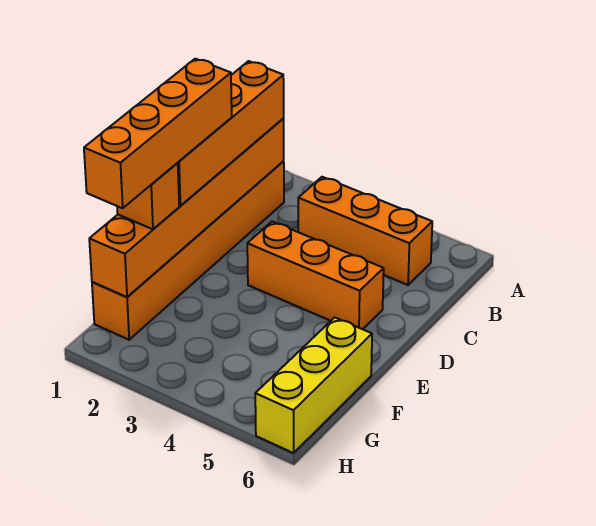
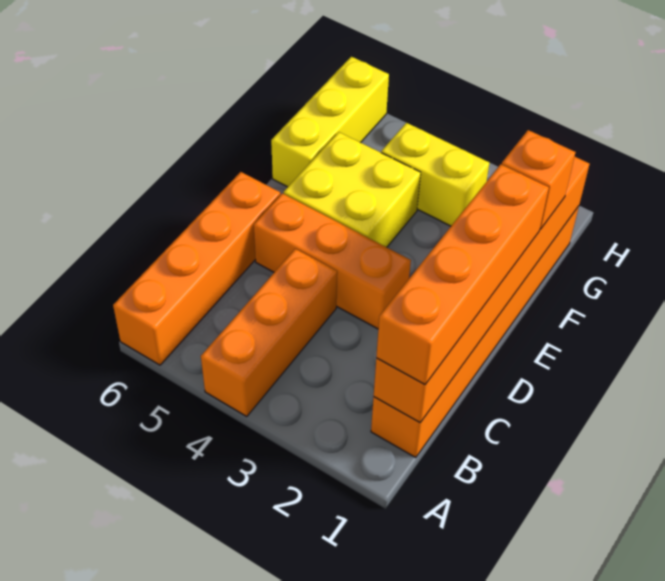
orange 1x3 brick [298,177,432,285] -> orange 1x3 brick turned to [201,249,337,416]
orange 1x4 brick [84,59,232,208] -> orange 1x4 brick moved to [113,172,280,365]
none -> yellow 2x2 brick [284,132,421,247]
none -> yellow 1x2 brick [381,123,489,226]

